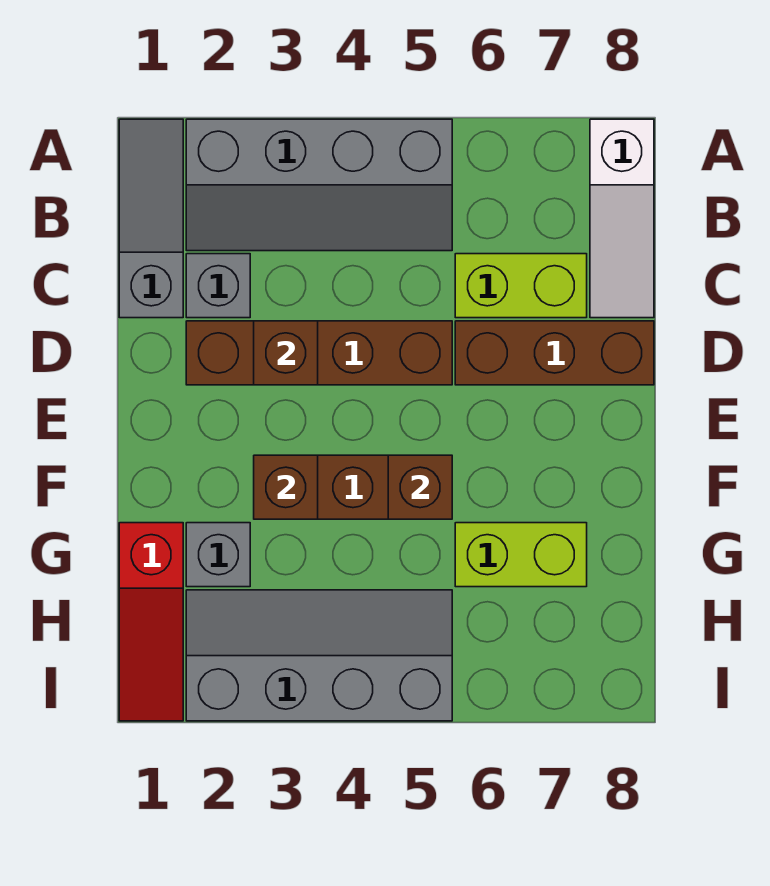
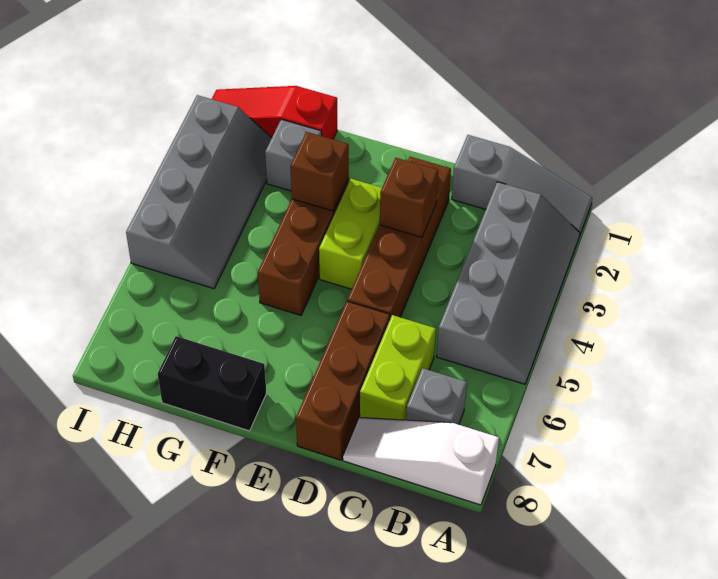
grey 2x4 slope [186,119,452,251] -> grey 2x4 slope turned to [437,182,580,384]
grey 1x1 brick [186,254,250,318] -> grey 1x1 brick moved to [406,368,467,425]
brown 1x1 brick [388,455,452,519] -> none
none -> black 1x2 brick [158,336,266,431]
lime 1x2 brick [455,523,587,587] -> lime 1x2 brick moved to [319,179,382,289]

